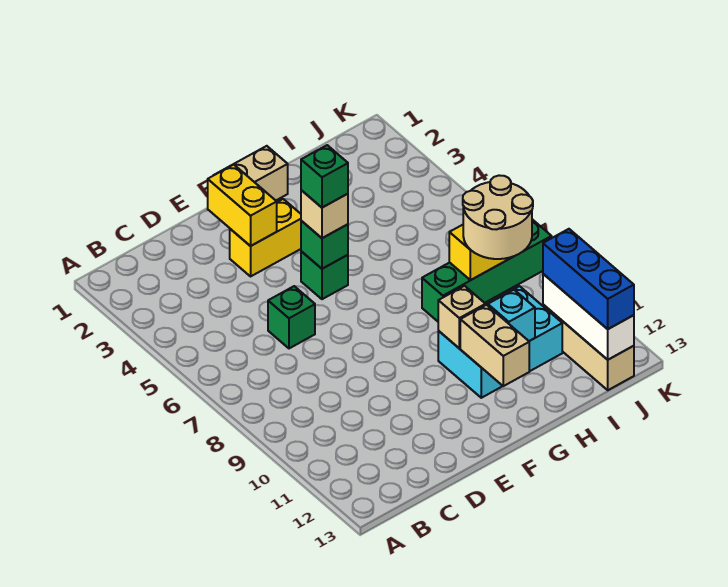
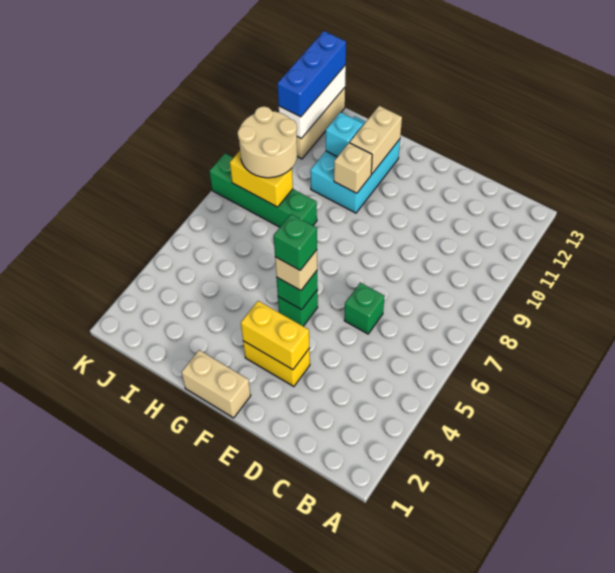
yellow 1x2 brick [208,165,277,246] -> yellow 1x2 brick turned to [241,301,310,370]
cyan 2x3 brick [438,286,562,398] -> cyan 2x3 brick turned to [310,116,400,213]

